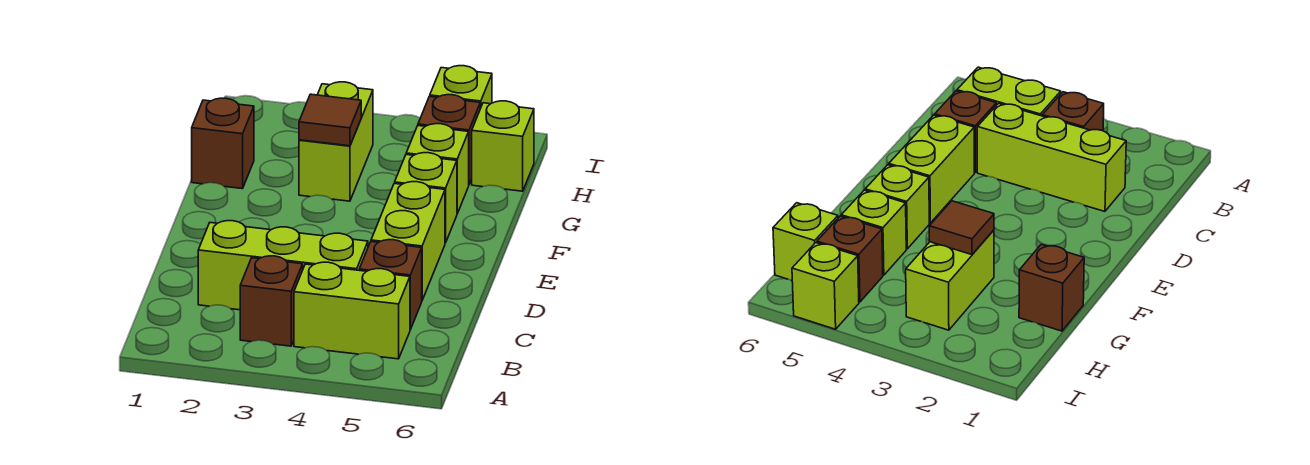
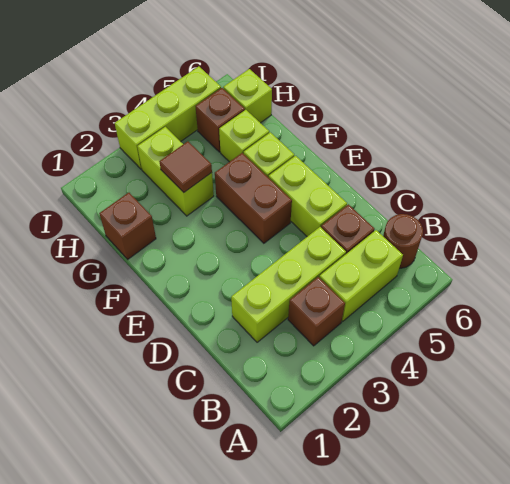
none -> brown 1x1 round brick [383,214,423,268]
none -> brown 1x2 brick [215,153,292,243]
lime 1x1 brick [430,66,492,108] -> lime 1x3 brick [115,66,221,169]

